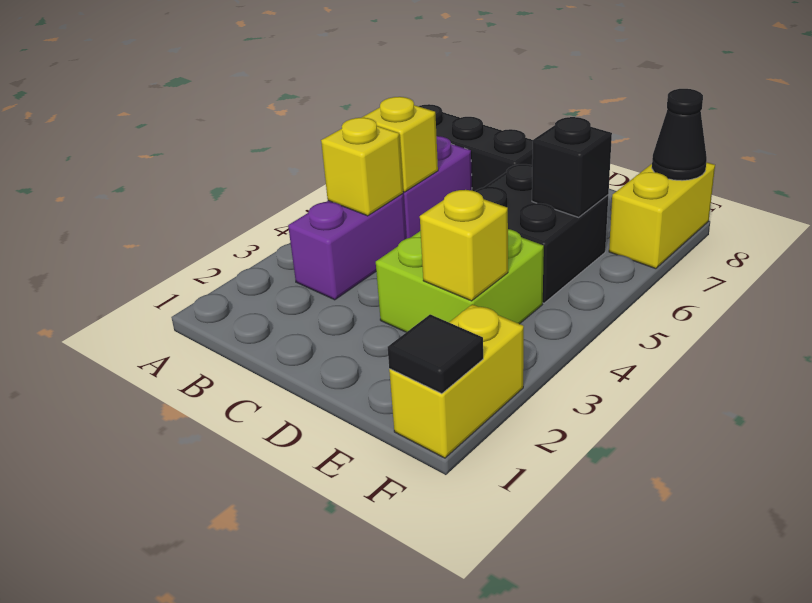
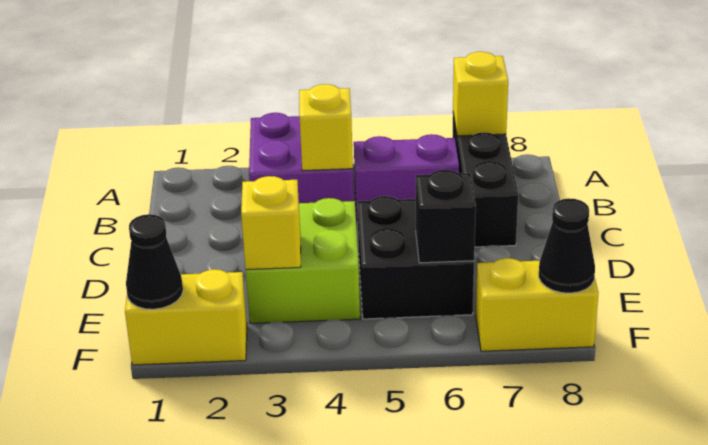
purple 1x2 brick [288,194,406,300] -> purple 2x2 brick [249,113,354,203]
yellow 1x1 brick [362,97,438,192] -> yellow 1x1 brick moved to [453,52,508,136]
black 1x1 tile [388,314,483,394] -> black 1x1 cone [126,214,183,309]

